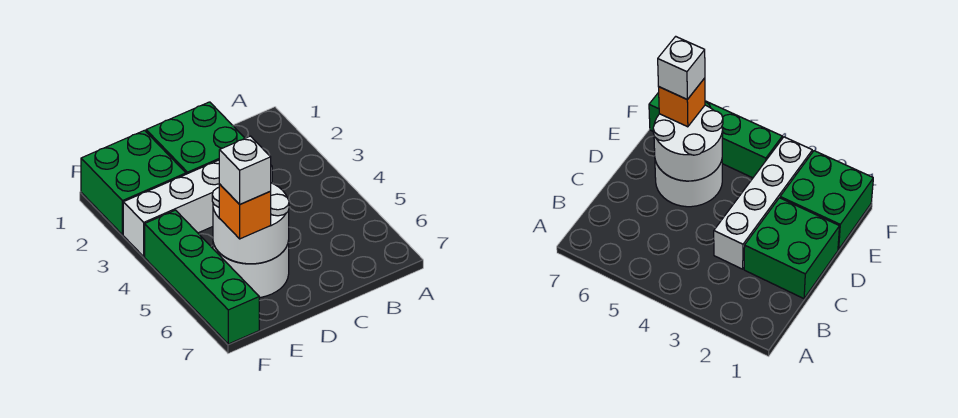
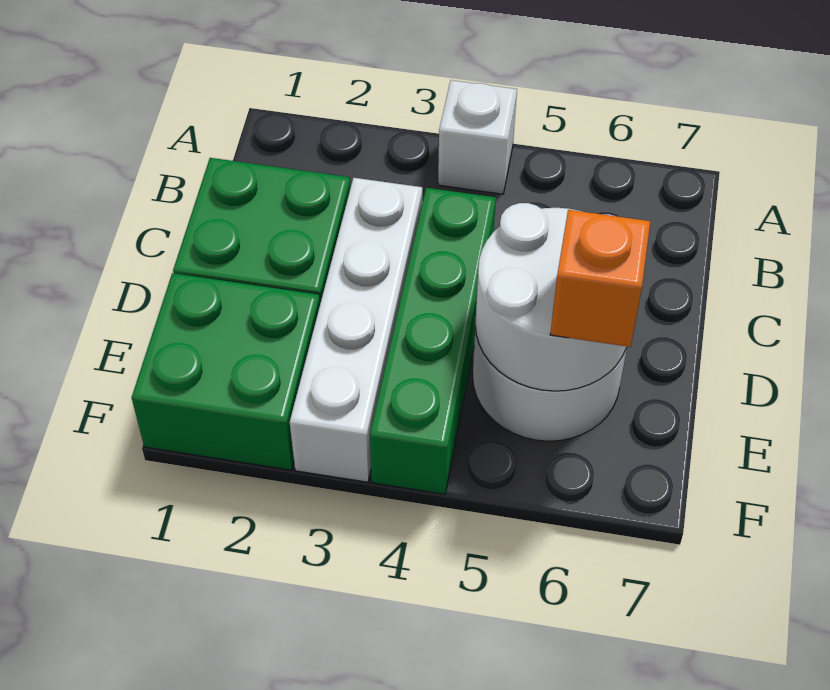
white 1x1 brick [219,136,271,204] -> white 1x1 brick moved to [438,80,517,194]
green 1x4 brick [145,210,259,344] -> green 1x4 brick turned to [370,188,496,494]

